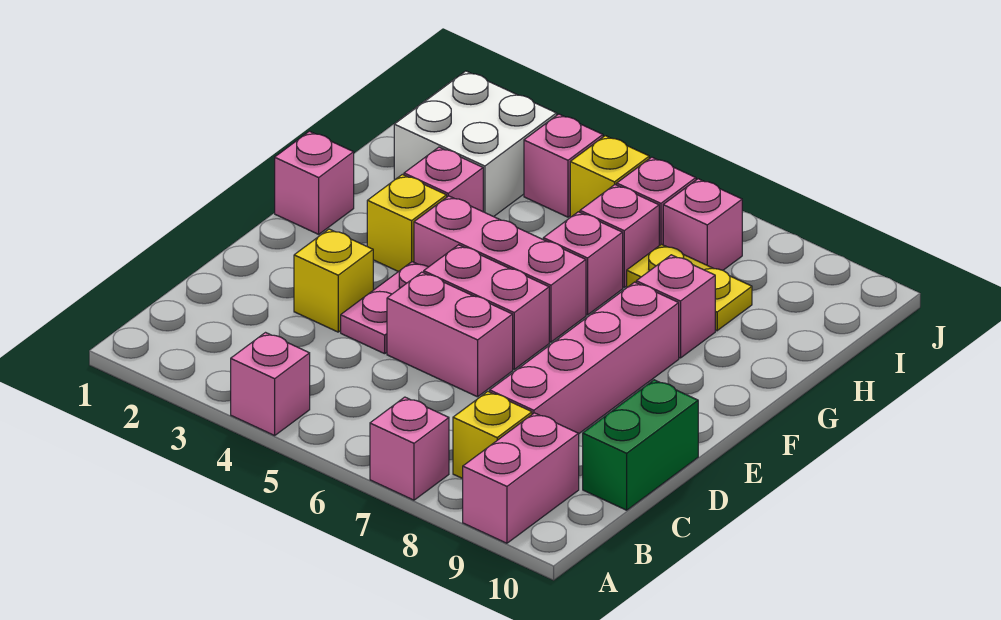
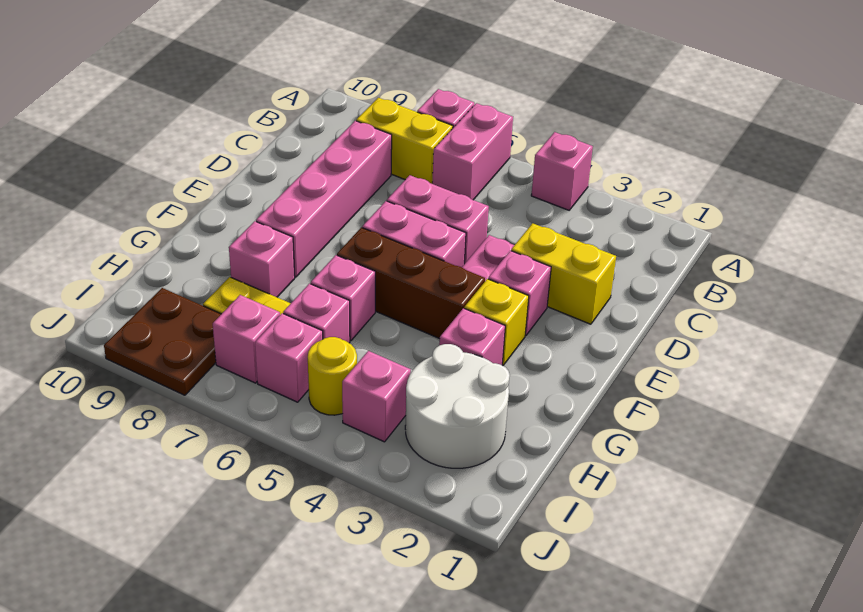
pink 1x2 brick [463,413,579,543] -> pink 1x2 brick moved to [432,103,513,200]
yellow 1x1 brick [453,392,532,479] -> yellow 1x2 brick [356,98,453,184]
green 1x2 brick [583,380,698,510] -> none
yellow 1x1 brick [294,229,373,332] -> yellow 1x2 brick [511,223,616,324]
pink 1x1 brick [275,131,354,234] -> pink 1x1 brick moved to [488,251,551,336]
pink 1x3 brick [414,196,586,342] -> brown 1x3 brick [337,227,485,339]
white 2x2 brick [394,71,557,217] -> white 2x2 round brick [405,344,510,468]
yellow 1x1 brick [570,136,649,217] -> yellow 1x1 round brick [308,337,357,415]
none -> brown 2x2 plate [104,288,221,395]

